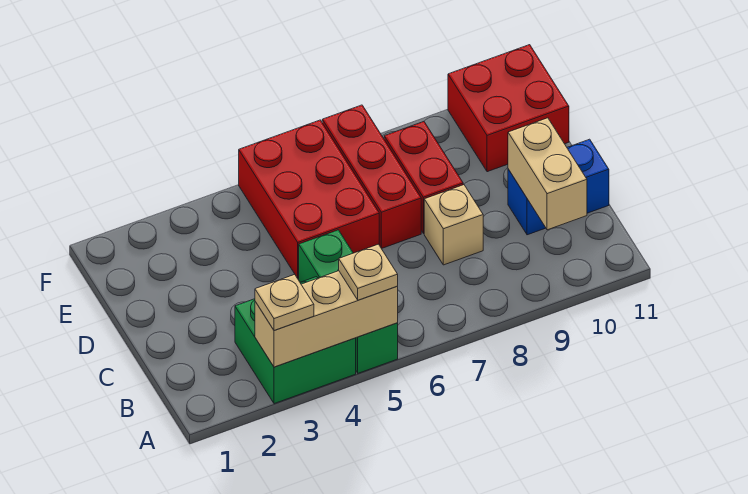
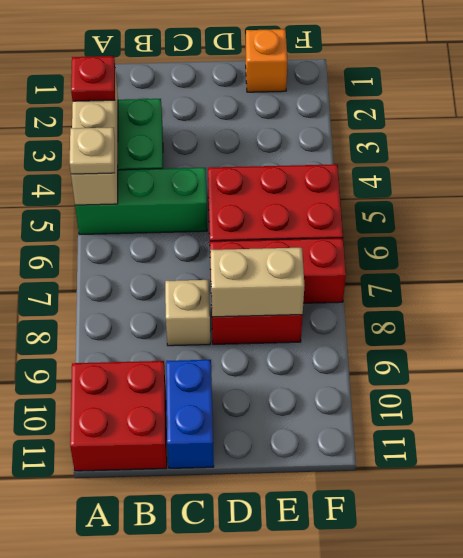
tan 1x1 plate [255,274,314,331] -> red 1x1 plate [71,56,115,101]
tan 1x2 brick [508,118,587,230] -> tan 1x2 brick moved to [210,248,304,317]
none -> orange 1x1 brick [246,29,287,92]
red 2x2 brick [448,45,569,172] -> red 2x2 brick moved to [70,361,167,471]

